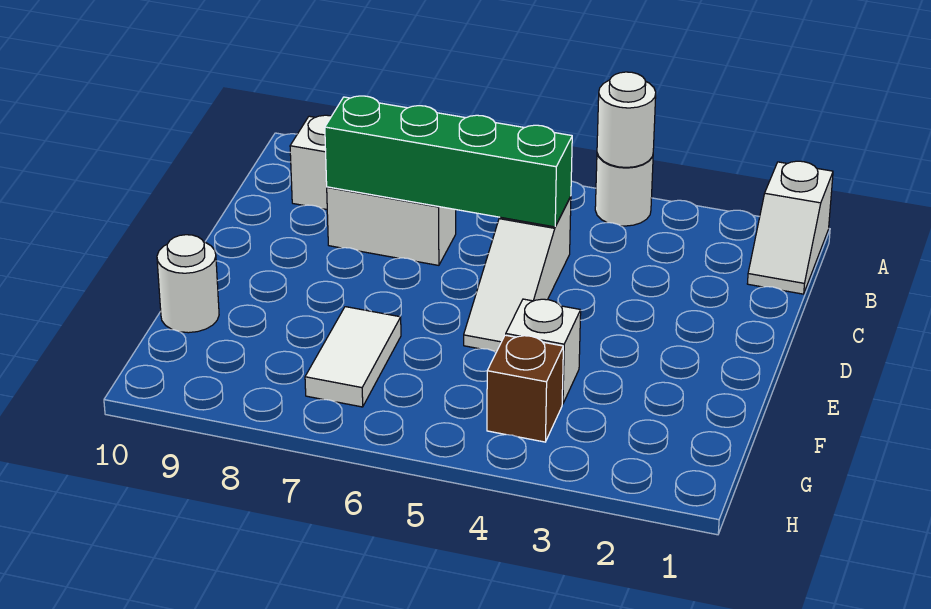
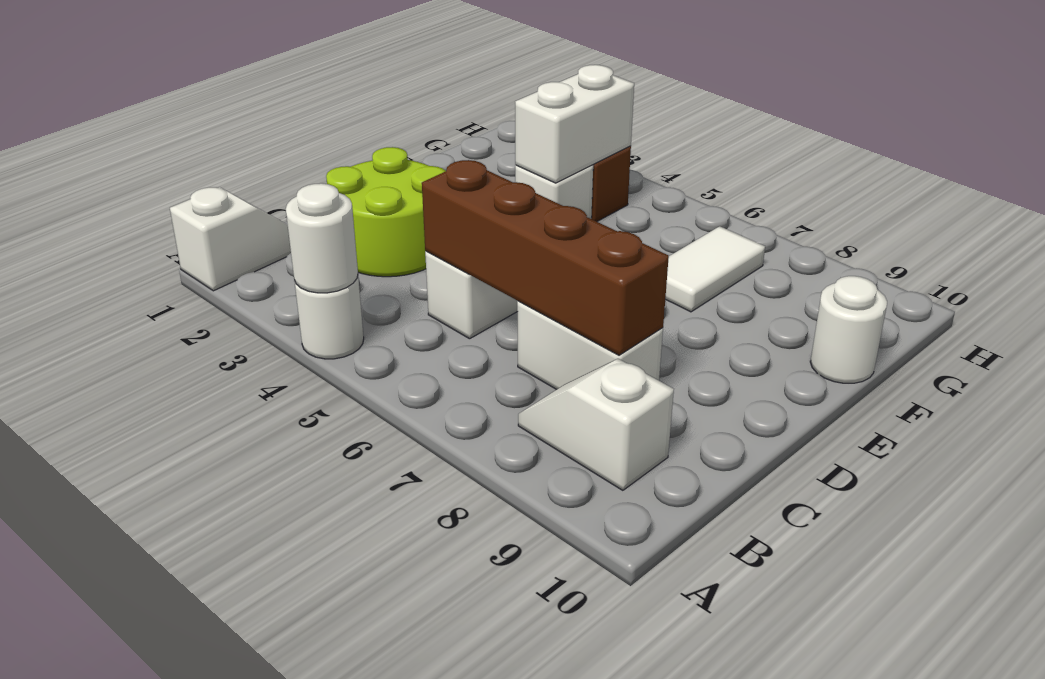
none -> lime 2x2 round brick [326,147,446,277]
green 1x4 brick [325,96,572,227] -> brown 1x4 brick [422,160,669,355]
none -> white 1x2 brick [515,65,634,183]

